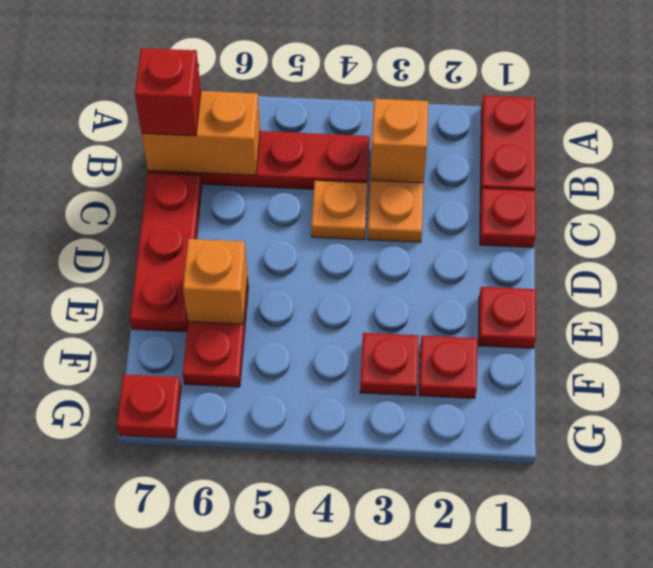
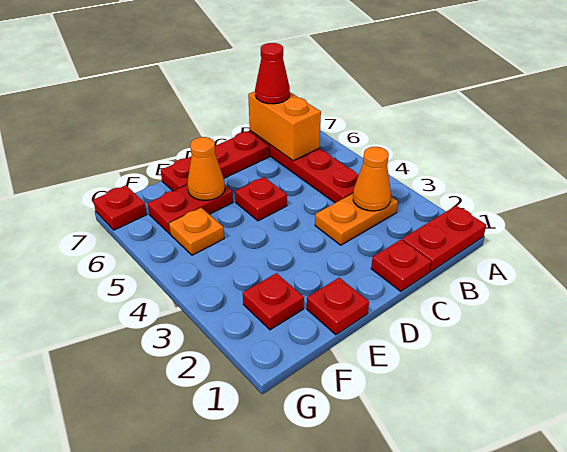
orange 1x1 brick [370,99,428,183] -> orange 1x1 cone [353,147,391,211]
red 1x1 brick [135,48,201,136] -> red 1x1 cone [255,43,290,104]
orange 1x1 plate [311,181,368,240] -> orange 1x1 plate moved to [169,208,224,255]
orange 1x1 brick [183,239,248,324] -> orange 1x1 cone [187,137,225,200]
red 1x1 plate [360,333,419,396] -> red 1x1 plate moved to [235,177,287,221]

